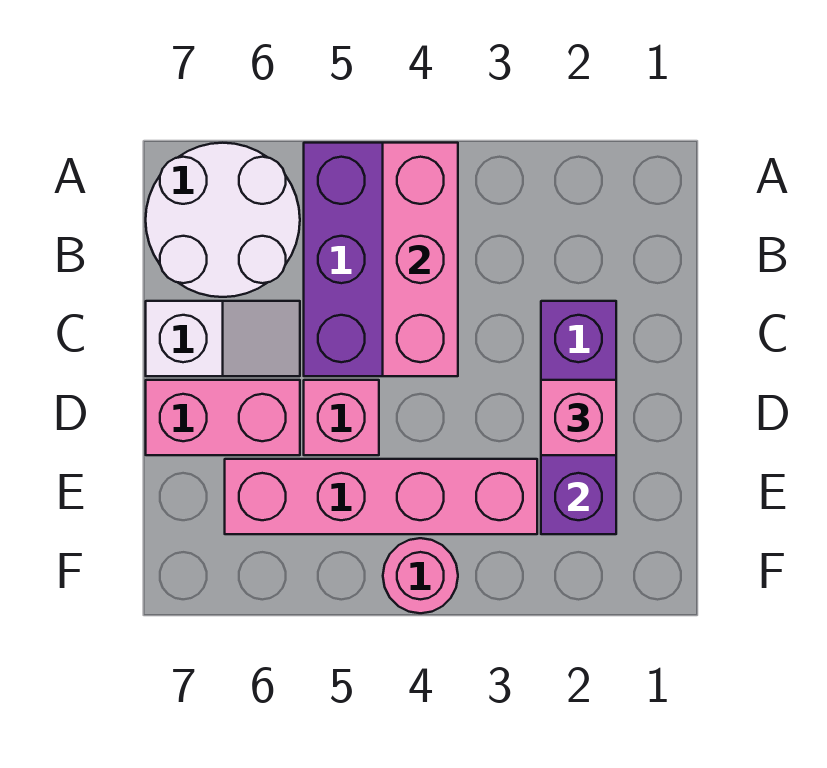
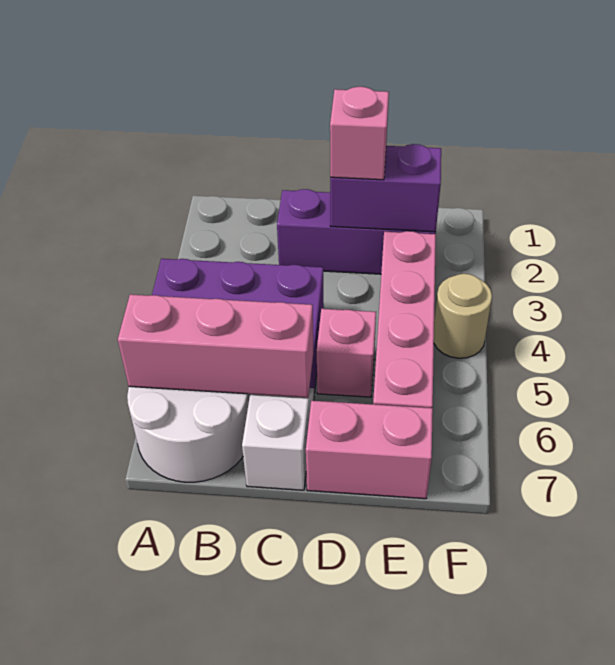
pink 1x3 brick [383,143,458,376] -> pink 1x3 brick moved to [118,294,314,398]
pink 1x2 brick [146,380,300,455] -> pink 1x2 brick turned to [306,401,433,499]
pink 1x1 round brick [383,538,458,613] -> tan 1x1 round brick [434,274,492,358]

